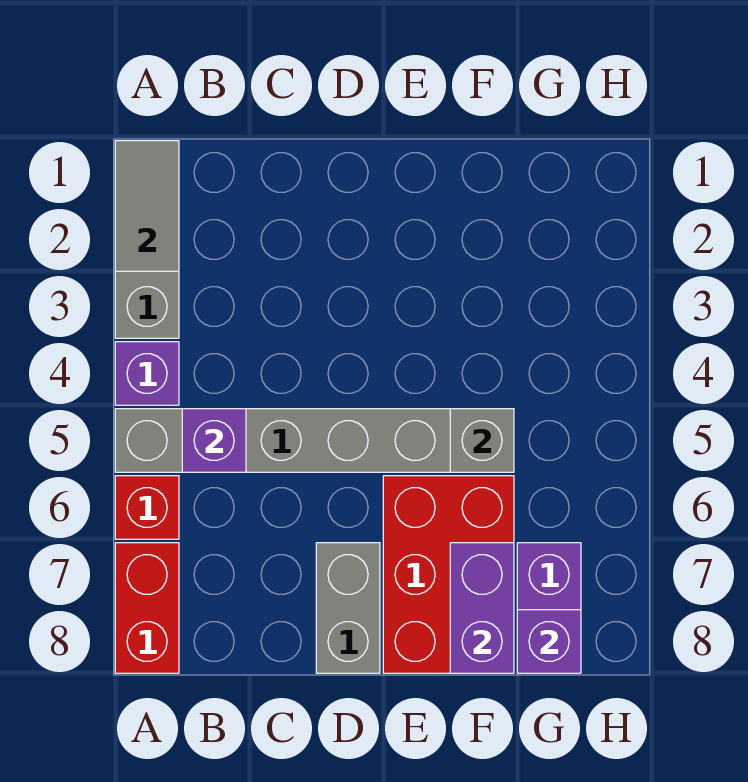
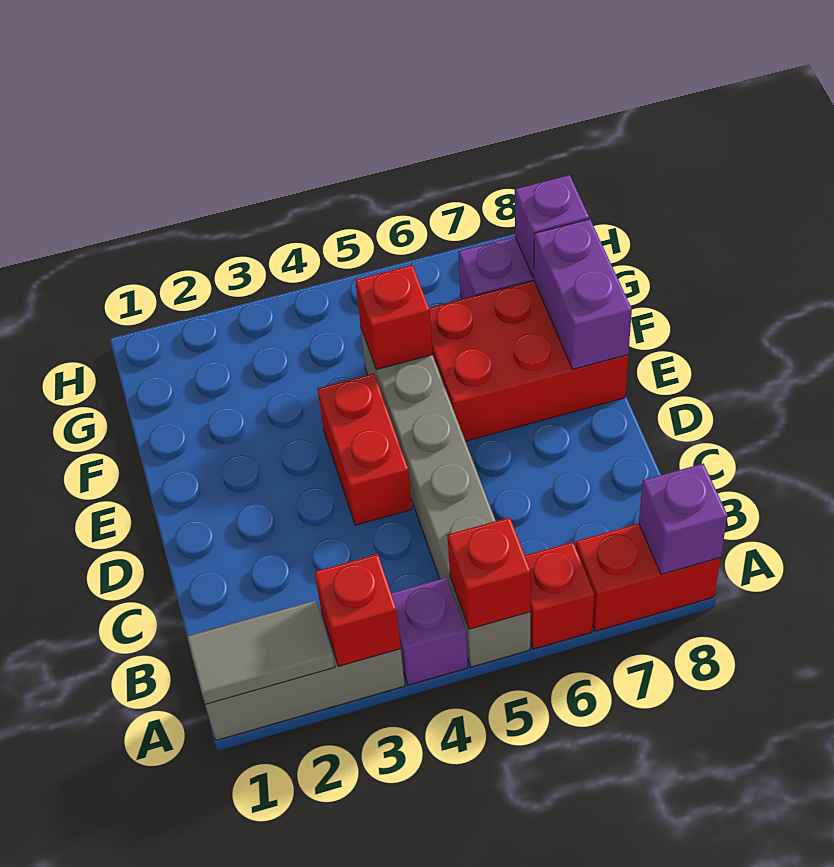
none -> red 1x1 brick [314,554,401,666]
none -> red 1x1 brick [448,517,531,629]
purple 1x1 brick [182,409,246,472] -> purple 1x1 brick moved to [639,464,728,574]
none -> red 1x2 brick [317,373,412,525]
grey 1x2 brick [316,543,380,673] -> none
grey 1x1 brick [450,409,514,472] -> red 1x1 brick [355,265,433,370]
purple 1x2 brick [450,543,514,673] -> purple 1x2 brick turned to [534,219,632,369]

